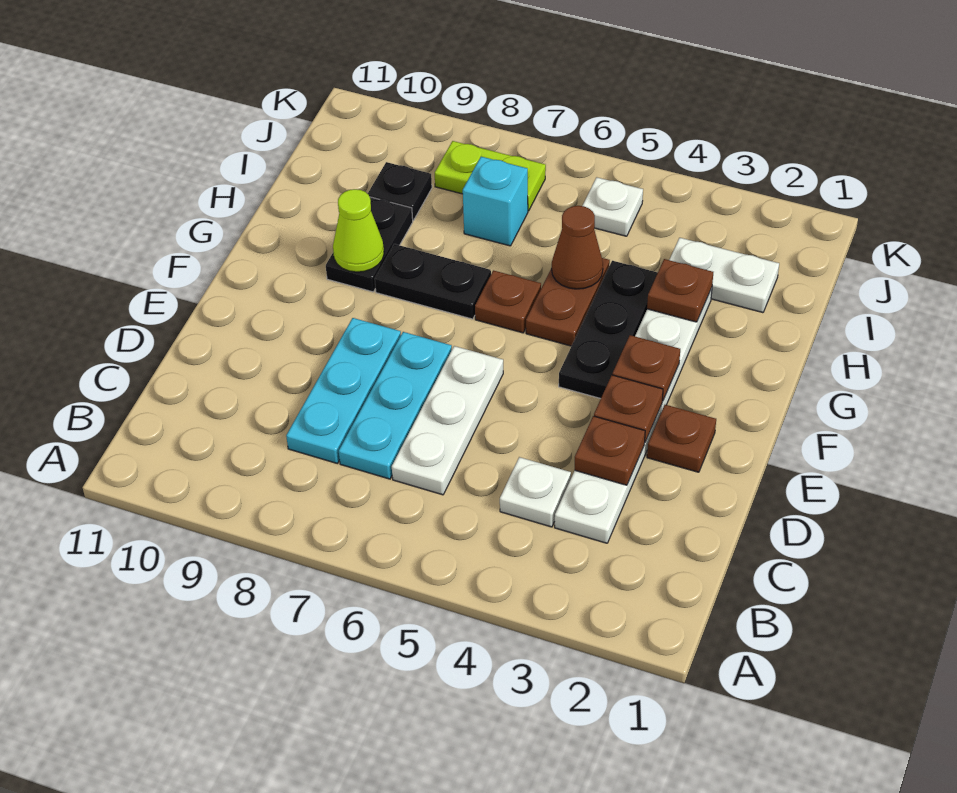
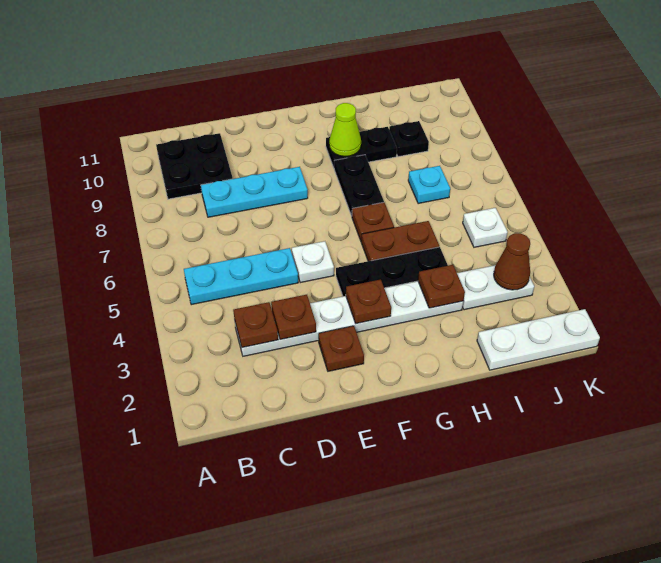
none -> black 2x2 plate [156,133,233,199]
white 1x1 plate [500,457,571,527] -> white 1x1 plate moved to [292,241,334,283]
white 1x3 plate [392,346,503,495] -> white 1x3 plate moved to [477,309,600,370]
cyan 1x3 plate [339,332,452,479] -> cyan 1x3 plate moved to [184,248,298,305]
brown 1x1 plate [594,375,663,442] -> brown 1x1 plate moved to [233,302,278,348]
brown 1x1 cone [552,206,603,289] -> brown 1x1 cone moved to [494,233,530,290]
white 1x2 plate [669,238,779,313] -> white 1x2 plate turned to [457,265,534,310]
cyan 1x1 brick [463,157,528,246] -> cyan 1x1 plate [408,166,450,204]
lime 1x2 plate [435,141,546,211] -> none

